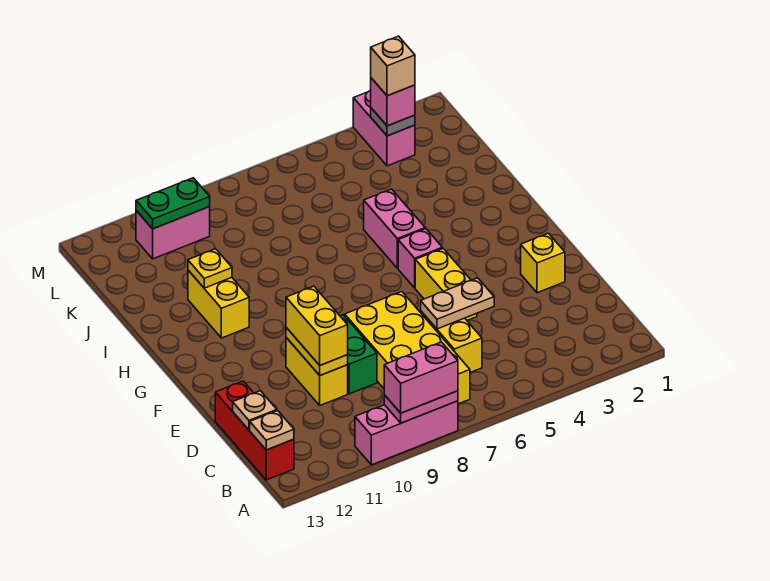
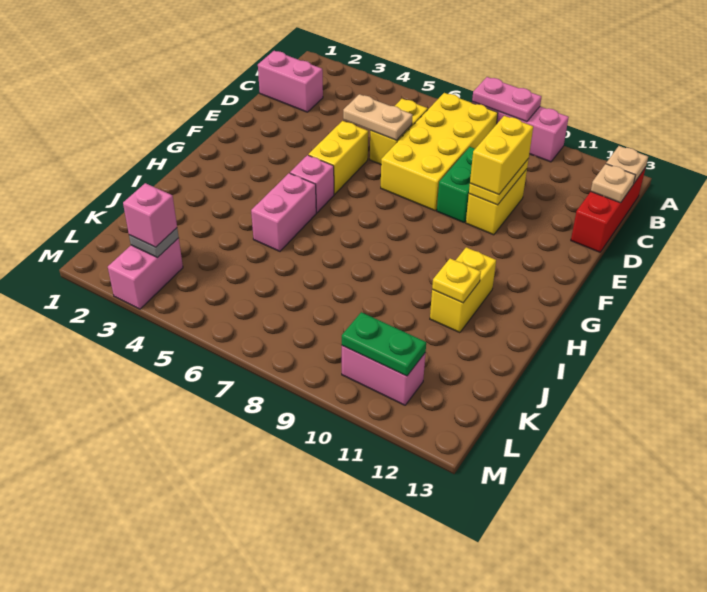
pink 1x2 brick [384,342,458,413] -> pink 1x2 brick moved to [258,51,323,112]
yellow 1x1 brick [521,233,565,293] -> none
tan 1x1 brick [371,36,415,96] -> none

